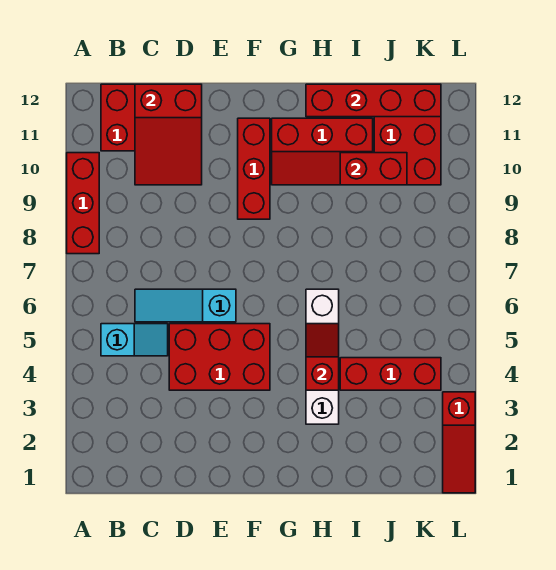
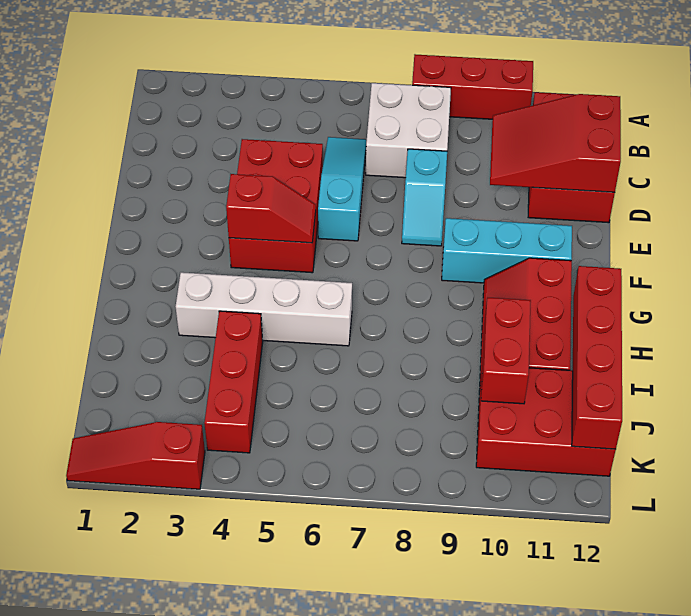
cyan 1x2 slope [101,324,168,356] -> cyan 1x2 slope moved to [402,149,447,246]
none -> white 2x2 brick [366,83,451,178]
red 1x3 brick [238,118,270,219] -> cyan 1x3 brick [442,218,572,283]
red 1x2 slope [306,324,339,390] -> red 1x2 slope moved to [226,174,316,243]

